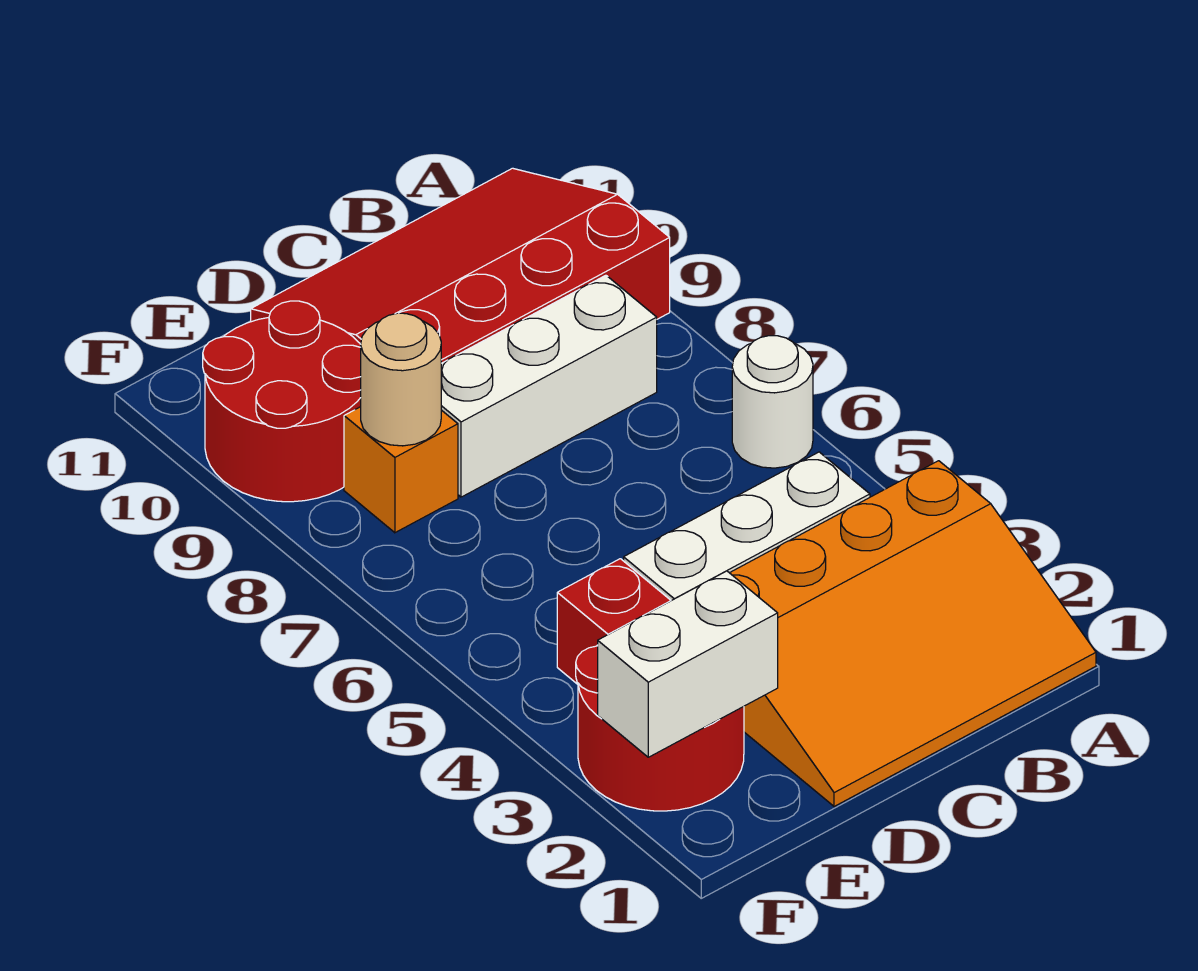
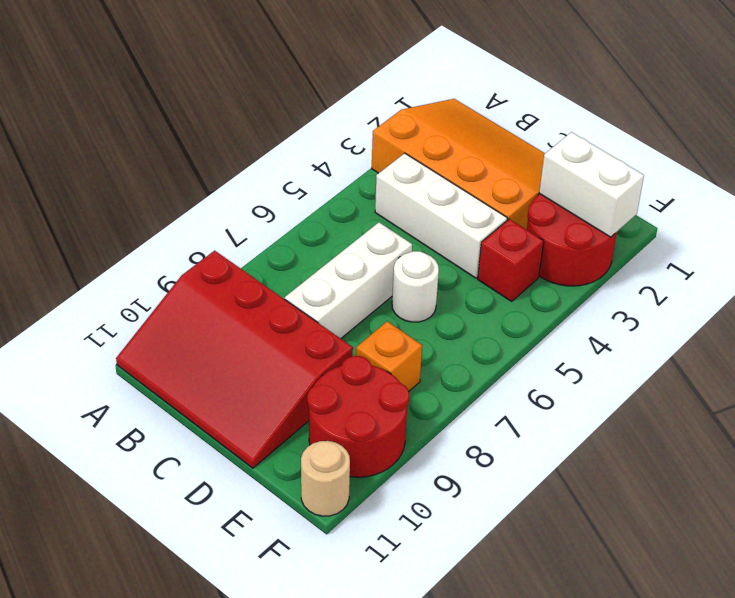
white 1x1 round brick [732,336,813,468] -> white 1x1 round brick moved to [392,251,439,322]
white 1x3 brick [441,275,657,497] -> white 1x3 brick turned to [285,222,412,338]
tan 1x1 round brick [361,313,441,446] -> tan 1x1 round brick moved to [301,441,350,516]

